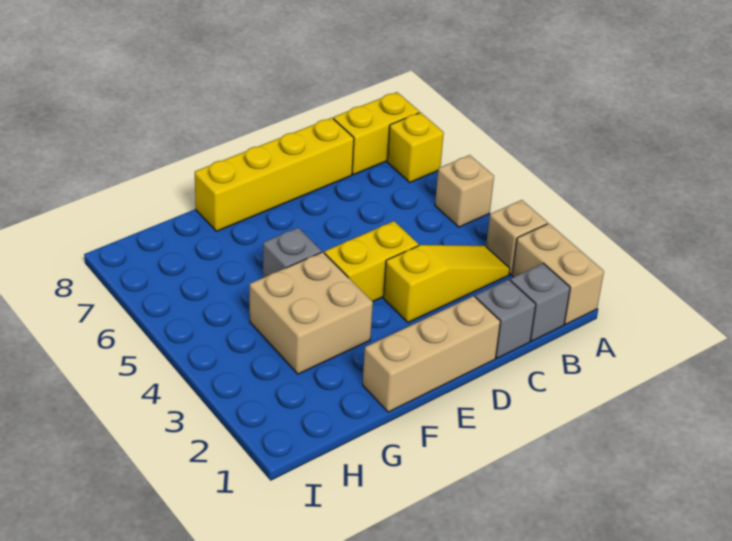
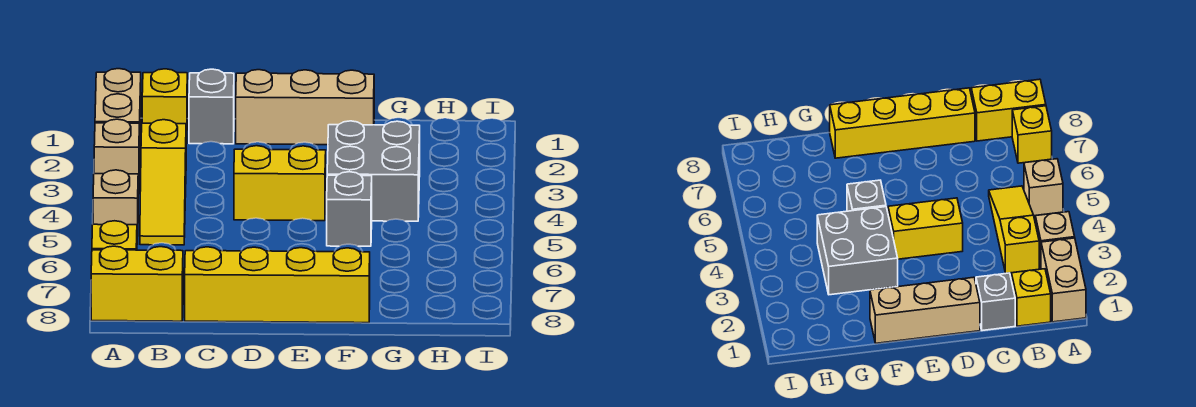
grey 1x1 brick [510,263,570,341] -> yellow 1x1 brick [142,69,187,144]
yellow 1x3 slope [383,245,510,323] -> yellow 1x3 slope turned to [140,120,186,245]
tan 2x2 brick [250,252,373,374] -> grey 2x2 brick [327,121,420,221]

